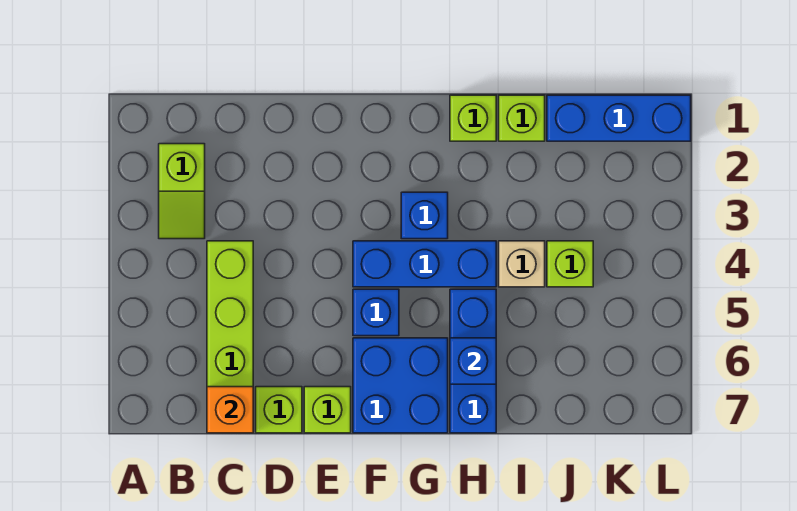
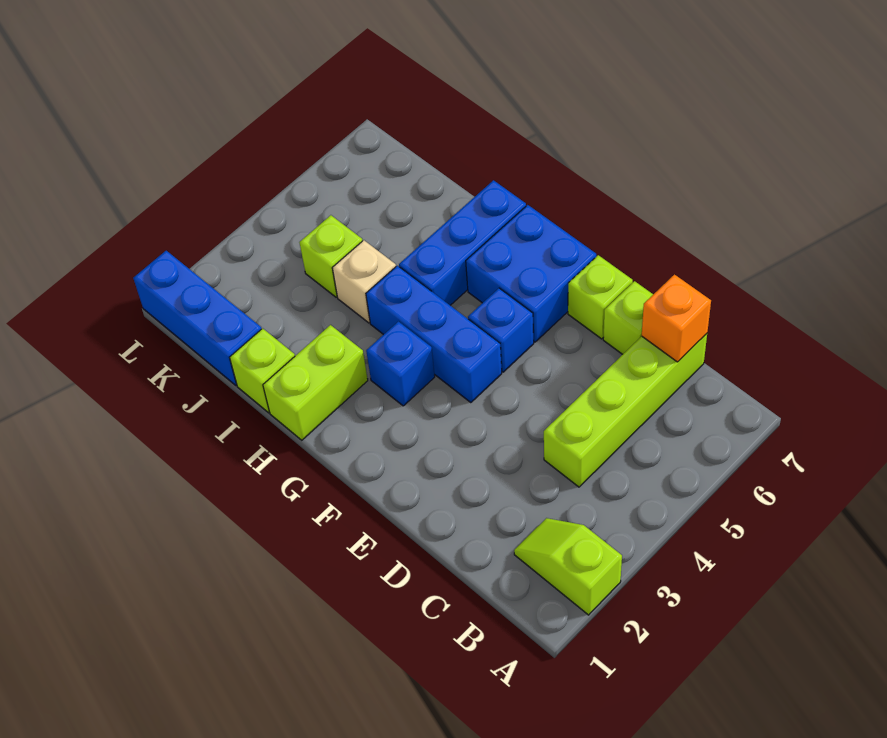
lime 1x2 slope [159,144,205,239] -> lime 1x2 slope turned to [514,518,622,615]
lime 1x1 brick [450,95,496,141] -> lime 1x2 brick [263,325,368,440]
blue 1x1 brick [450,338,496,384] -> none

